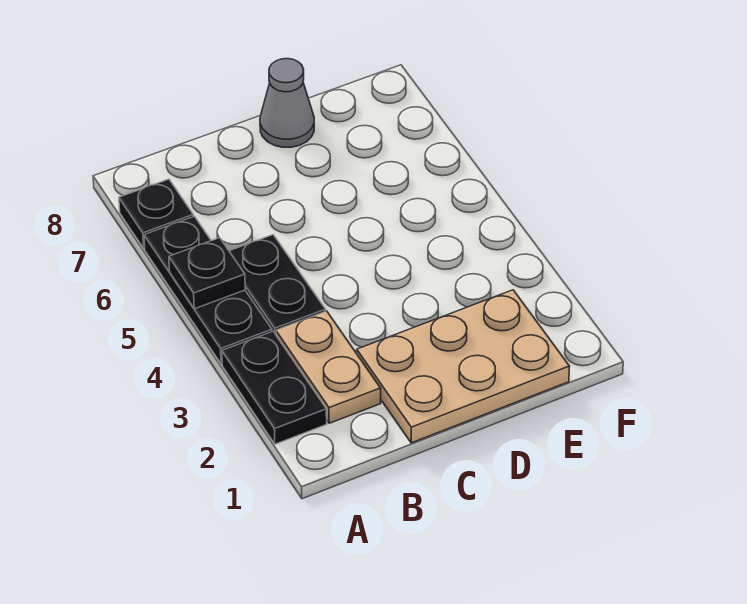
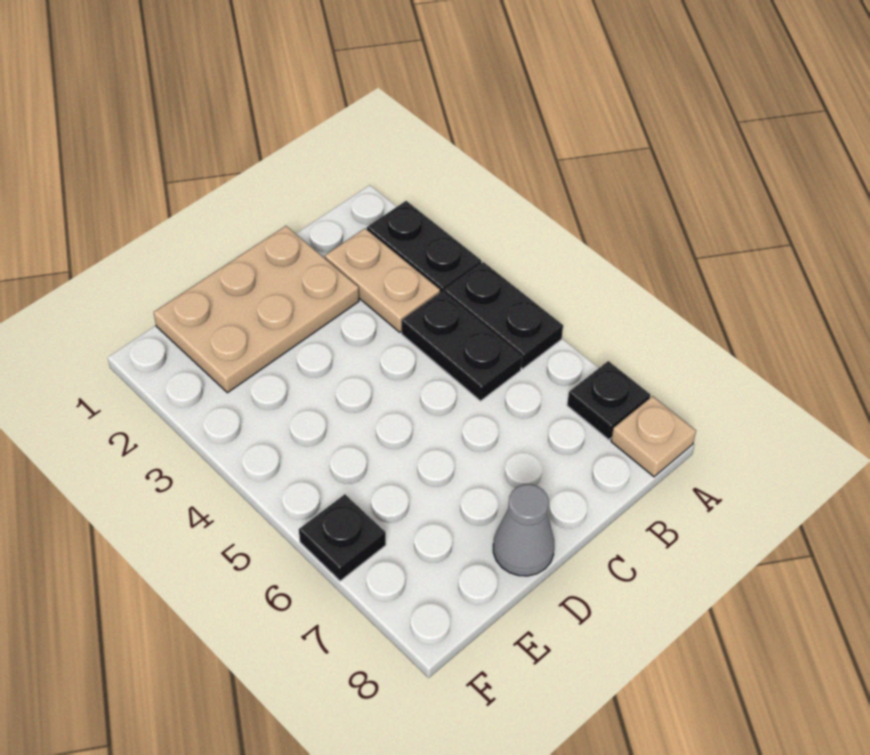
black 1x3 plate [144,216,272,364] -> black 1x2 plate [444,262,563,369]
black 1x1 plate [169,238,245,309] -> black 1x1 plate moved to [299,494,386,581]
none -> tan 1x1 plate [611,396,696,477]

